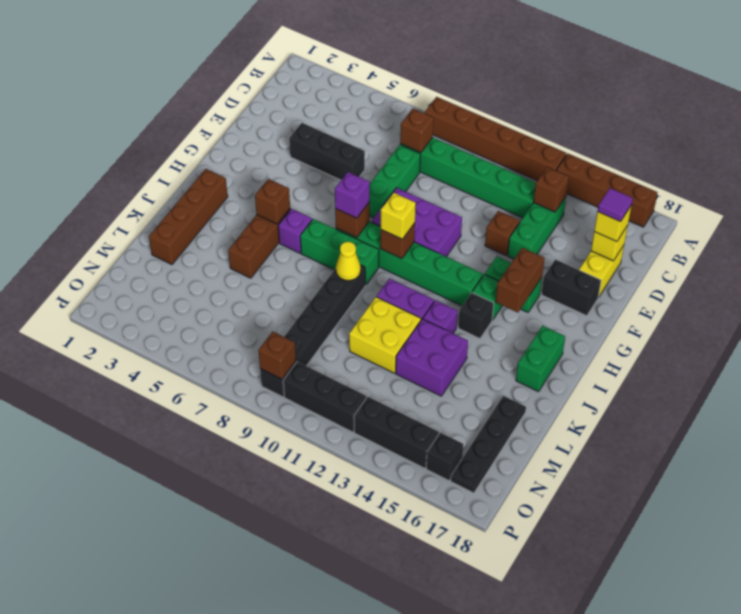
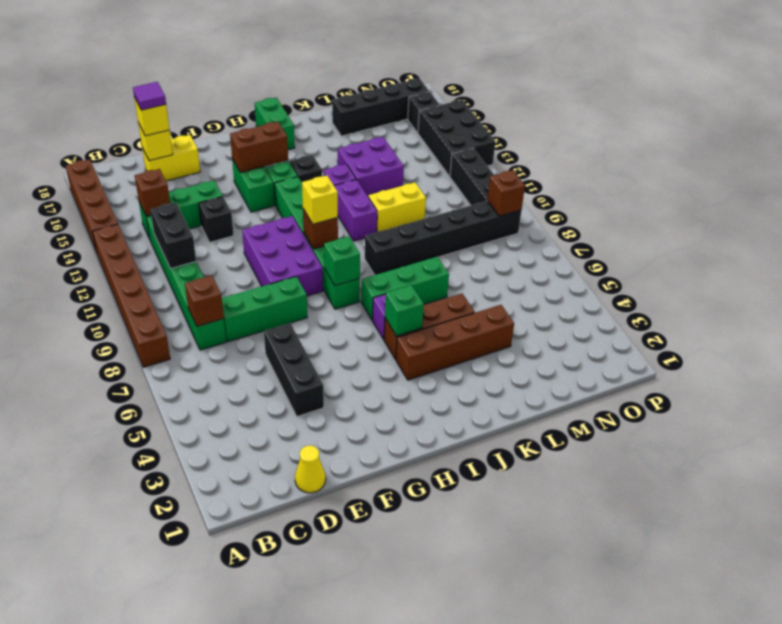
brown 1x1 brick [485,211,520,255] -> black 1x1 brick [199,197,234,242]
black 1x2 brick [541,259,601,316] -> black 1x2 brick moved to [150,202,196,269]
brown 1x1 brick [335,202,370,238] -> green 1x1 brick [324,236,360,286]
purple 1x1 brick [335,172,370,218] -> none
brown 1x4 brick [149,169,228,265] -> brown 1x4 brick moved to [396,305,514,380]
brown 1x1 brick [255,179,290,224] -> green 1x1 brick [385,285,424,336]
green 1x3 brick [300,219,379,284] -> green 1x3 brick turned to [361,257,449,320]
green 1x2 brick [516,326,565,392] -> green 1x2 brick turned to [255,98,295,150]
yellow 1x1 cone [336,242,361,281] -> yellow 1x1 cone moved to [295,445,326,493]
yellow 2x2 brick [349,297,421,373] -> yellow 1x2 brick [368,182,426,232]
black 1x4 plate [451,396,526,493] -> black 1x4 brick [332,78,429,136]
black 1x3 brick [354,397,439,468] -> black 2x3 brick [418,100,495,176]

